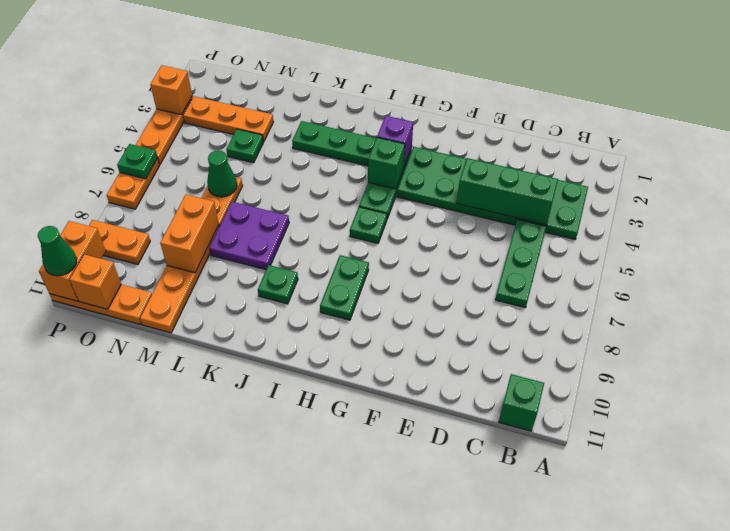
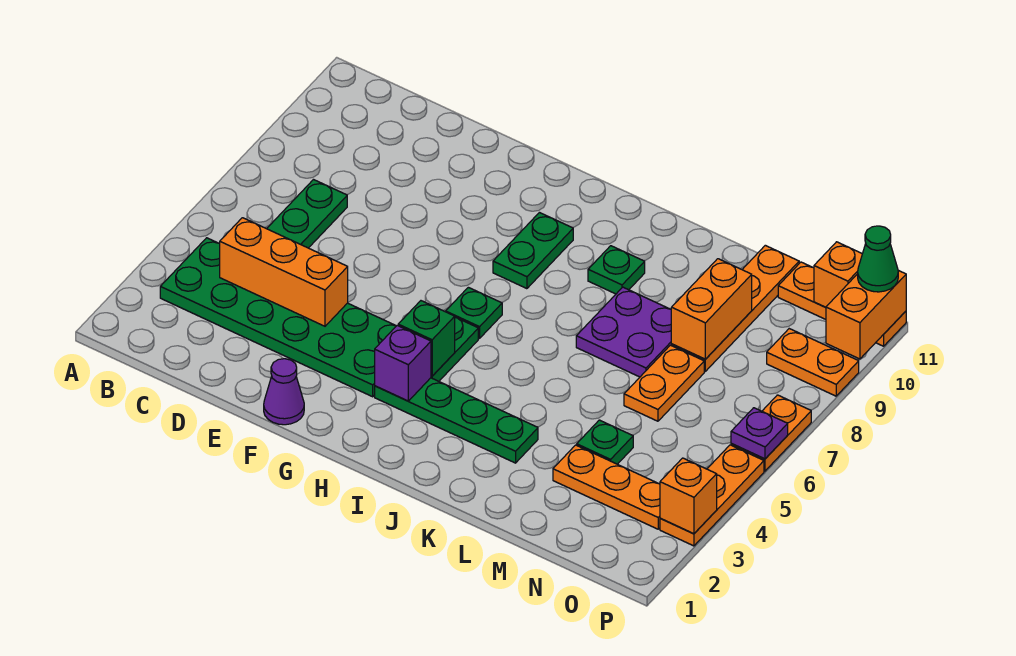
green 1x1 brick [499,374,544,431] -> none
green 1x3 brick [457,158,558,225] -> orange 1x3 brick [220,218,348,326]
none -> purple 1x1 cone [264,359,304,425]
green 1x1 cone [207,151,237,197] -> none
green 1x1 plate [117,144,158,179] -> purple 1x1 plate [731,408,788,459]

